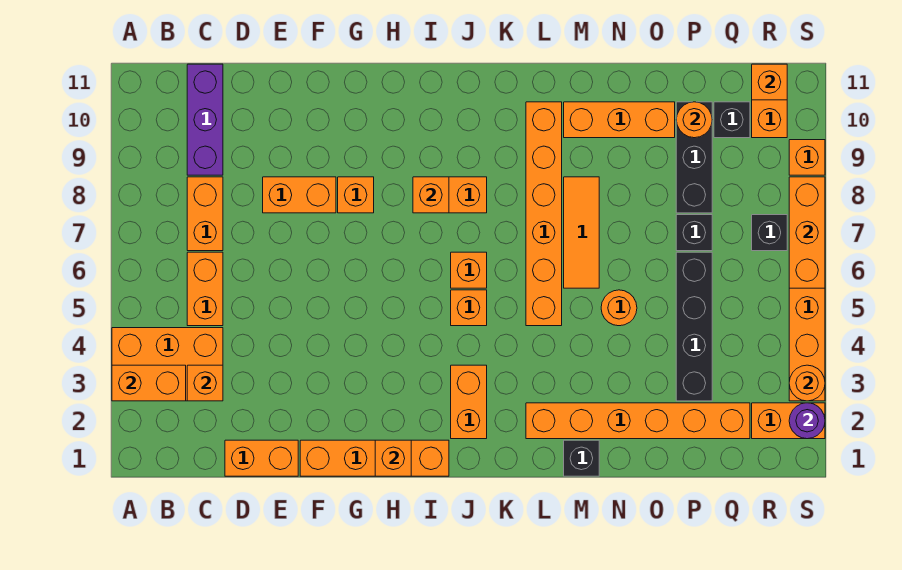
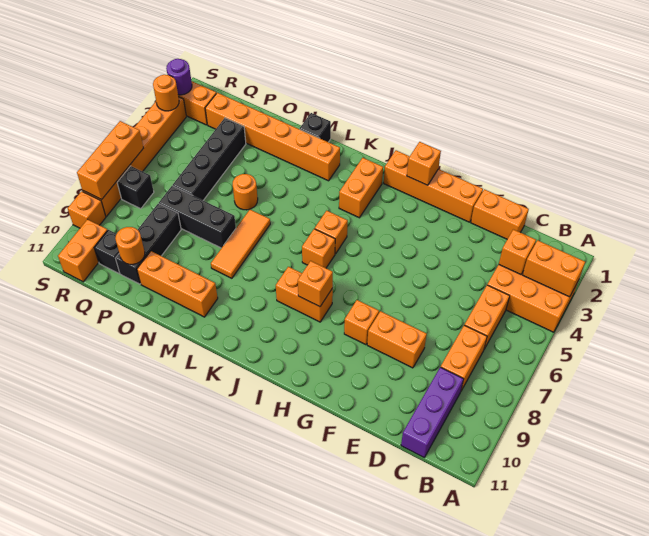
orange 1x6 brick [526,102,562,326] -> none
black 1x1 brick [676,215,712,251] -> black 1x3 brick [159,186,236,248]
orange 1x1 brick [752,64,787,100] -> none

